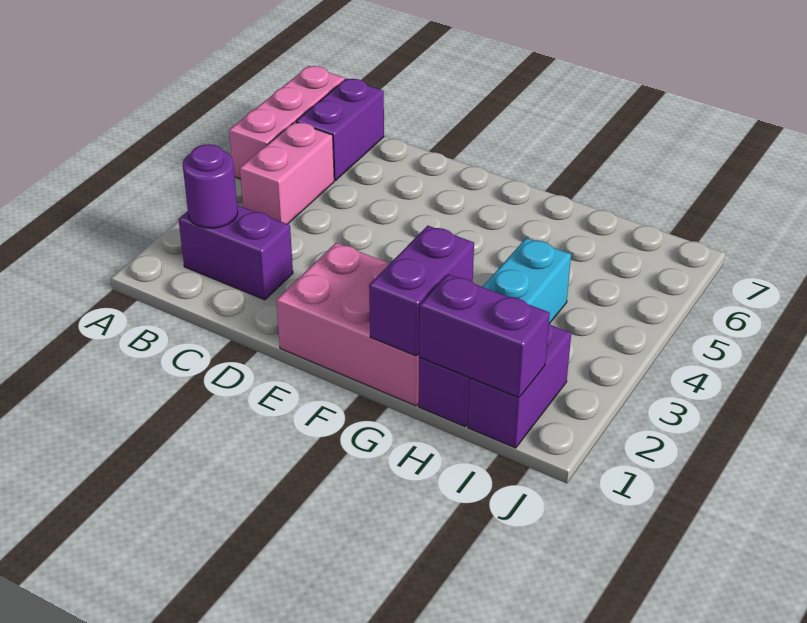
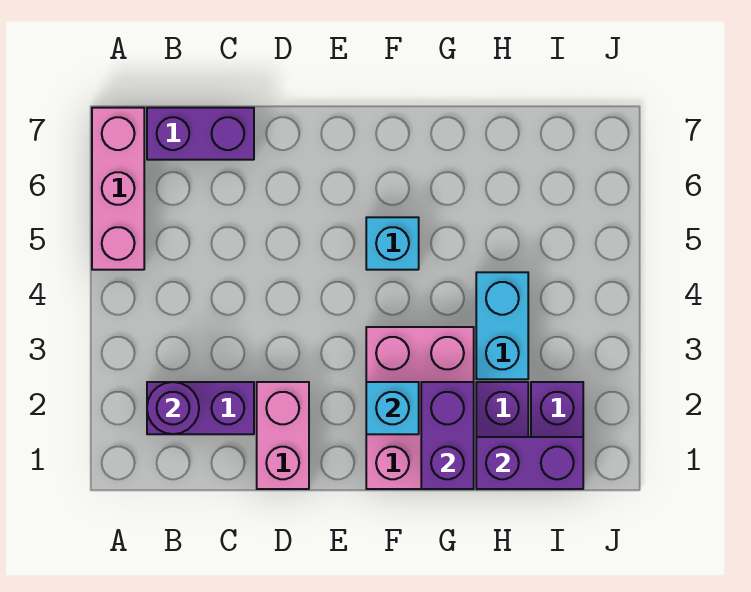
pink 1x2 brick [240,122,334,224] -> pink 1x2 brick moved to [257,382,309,489]
purple 1x2 brick [296,79,384,181] -> purple 1x2 brick turned to [147,108,254,160]
pink 2x3 brick [276,243,419,406] -> pink 2x3 brick turned to [366,327,474,489]
none -> cyan 1x1 brick [366,382,419,434]
none -> cyan 1x1 brick [366,217,419,270]

